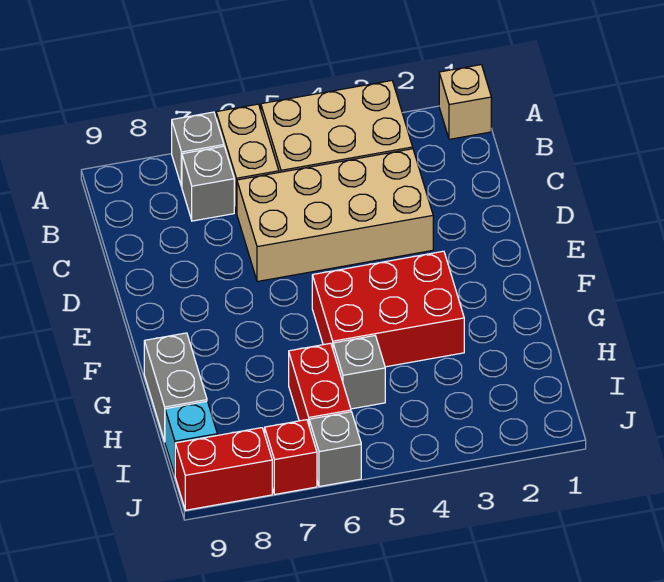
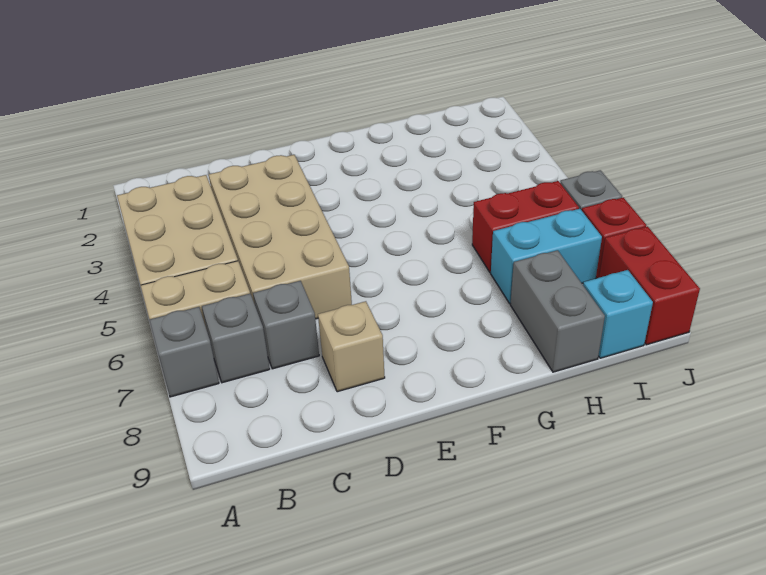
tan 1x1 brick [439,65,491,139] -> tan 1x1 brick moved to [318,301,385,392]
red 2x3 brick [312,251,464,367] -> none
grey 1x2 brick [144,333,207,441] -> grey 1x2 brick turned to [510,250,605,372]
grey 1x1 brick [333,336,385,409] -> grey 1x1 brick moved to [253,281,319,369]
none -> cyan 1x2 brick [491,209,602,304]

